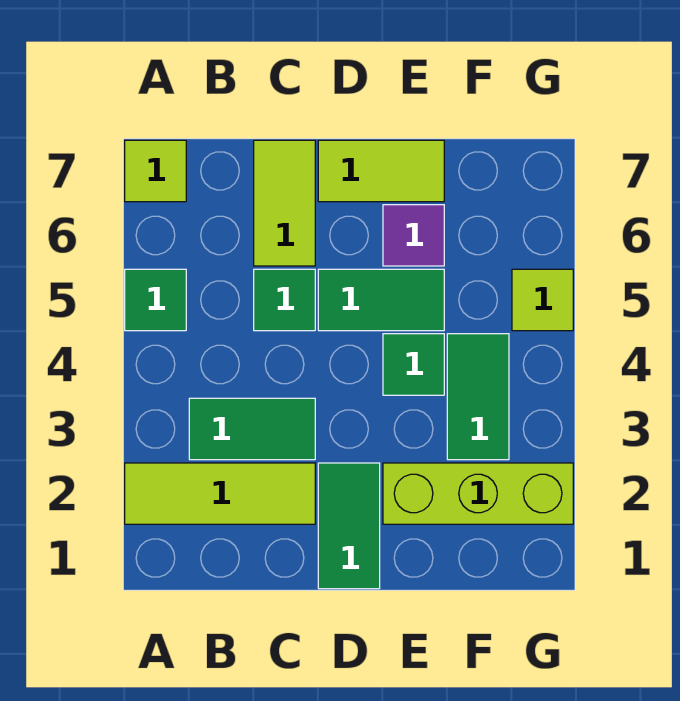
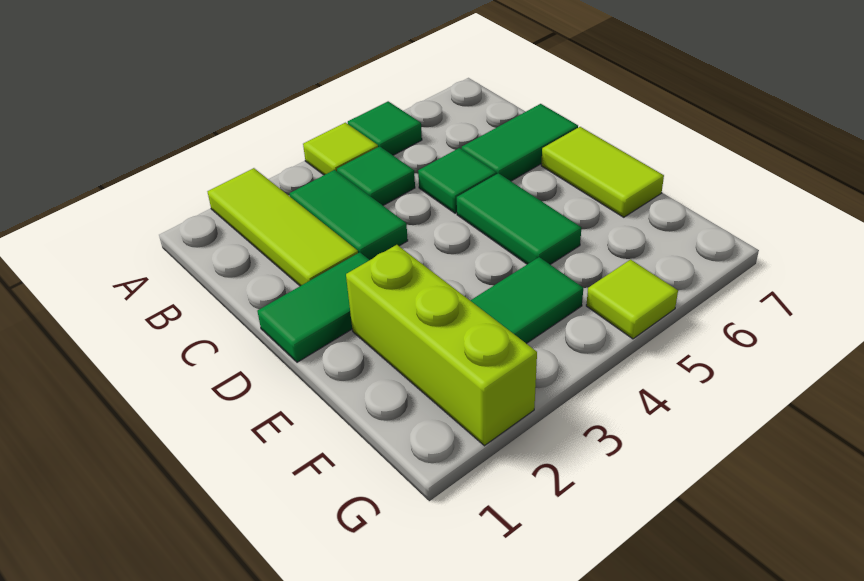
lime 1x1 tile [125,140,186,202] -> lime 1x1 tile moved to [303,123,378,175]
lime 1x2 tile [254,140,315,266] -> green 1x2 tile [462,104,578,181]
green 1x1 tile [383,334,444,395] -> green 1x1 tile moved to [337,146,415,205]
purple 1x1 tile [383,205,444,266] -> none

